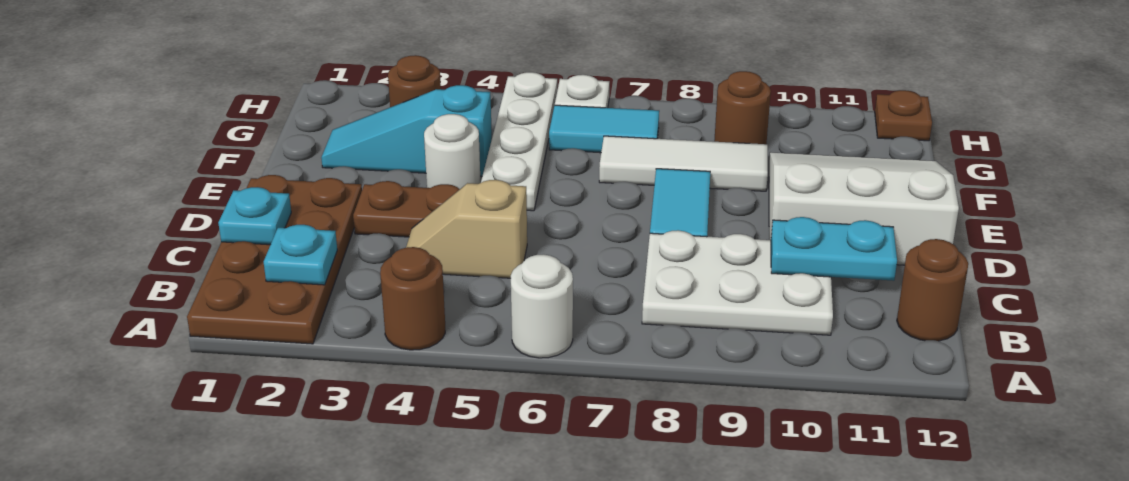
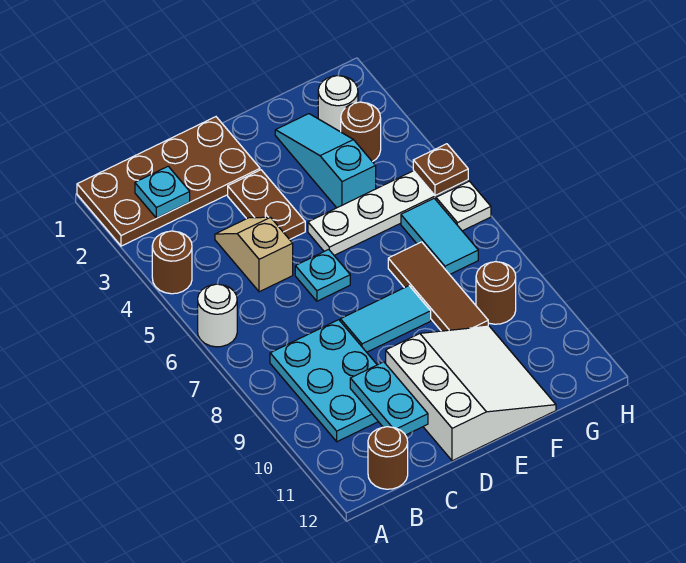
white 2x3 plate [642,230,833,335] -> cyan 2x3 plate [270,320,378,442]
cyan 1x1 plate [218,187,291,245] -> cyan 1x1 plate moved to [295,250,350,301]
white 1x1 round brick [424,114,481,189] -> white 1x1 round brick moved to [318,76,358,132]
white 1x3 tile [599,136,768,191] -> brown 1x3 tile [388,242,488,331]
brown 1x1 plate [875,90,932,141] -> brown 1x1 plate moved to [413,144,468,196]

